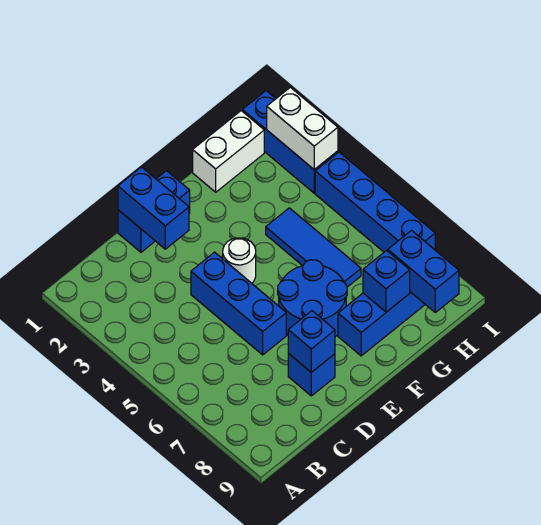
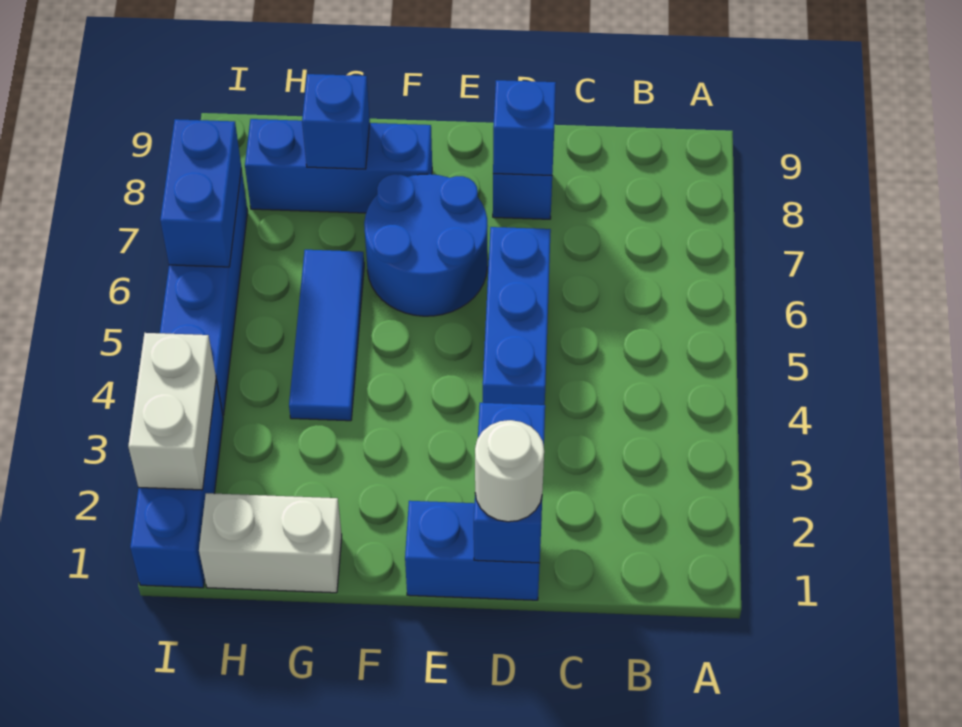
white 1x1 round brick [223,238,256,283] -> white 1x1 round brick moved to [475,420,544,522]
blue 1x2 brick [388,231,459,312] -> blue 1x2 brick moved to [160,119,241,267]

